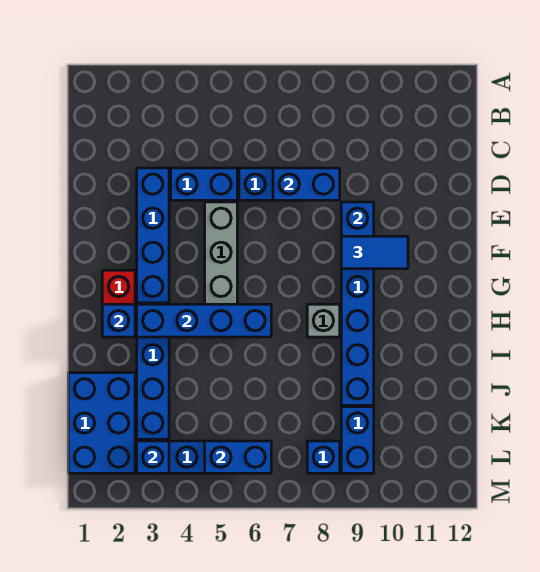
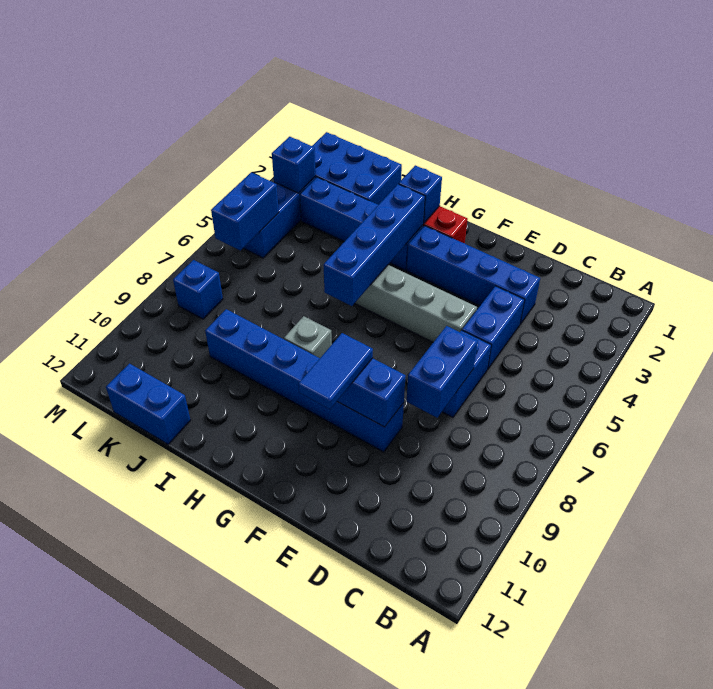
blue 1x2 brick [341,407,374,473] -> blue 1x2 brick moved to [106,364,191,444]

